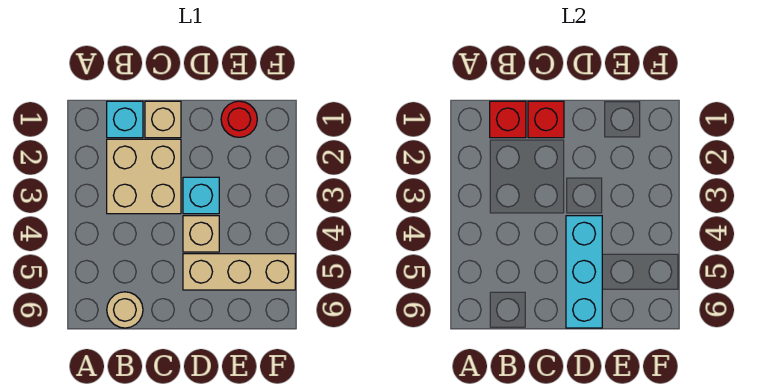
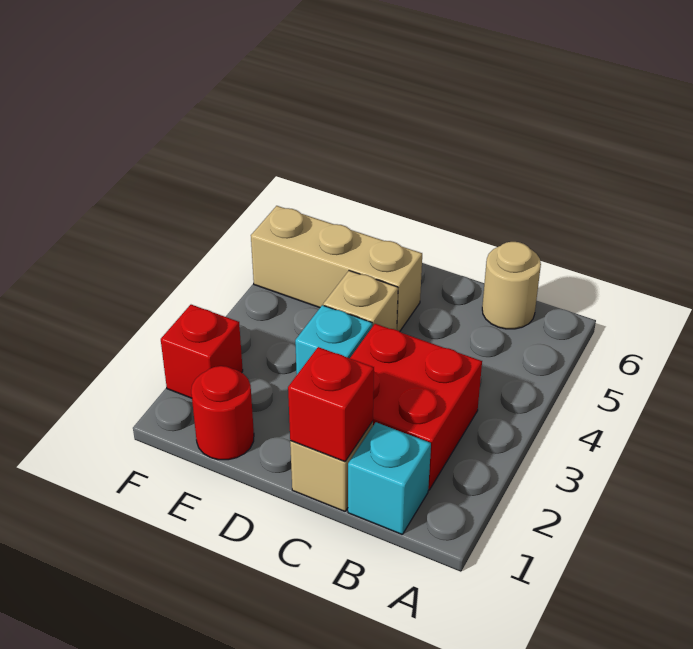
red 1x1 brick [490,101,526,138] -> red 1x1 brick moved to [161,305,243,398]
tan 2x2 brick [107,139,181,214] -> red 2x2 brick [350,324,482,490]
cyan 1x3 brick [566,216,602,328] -> none

